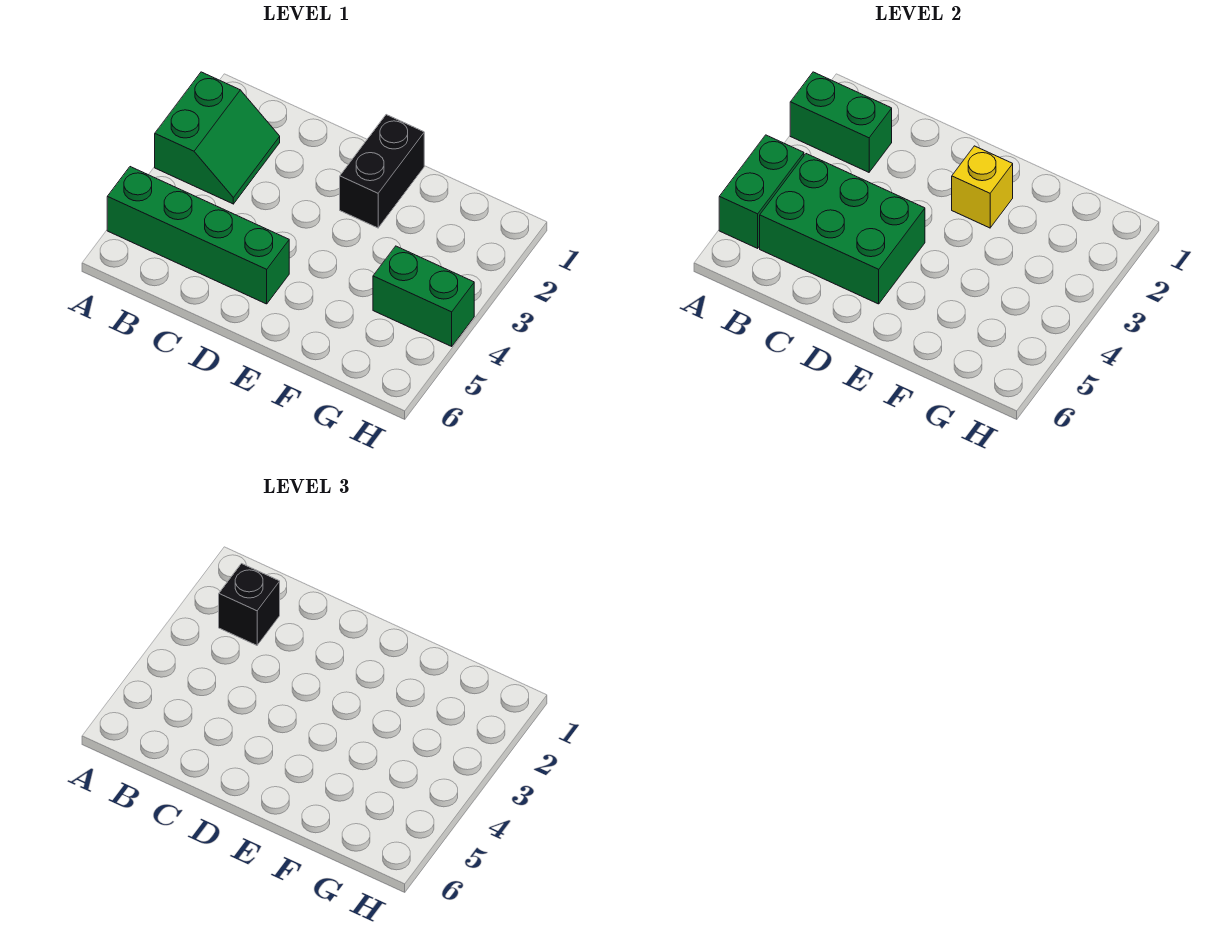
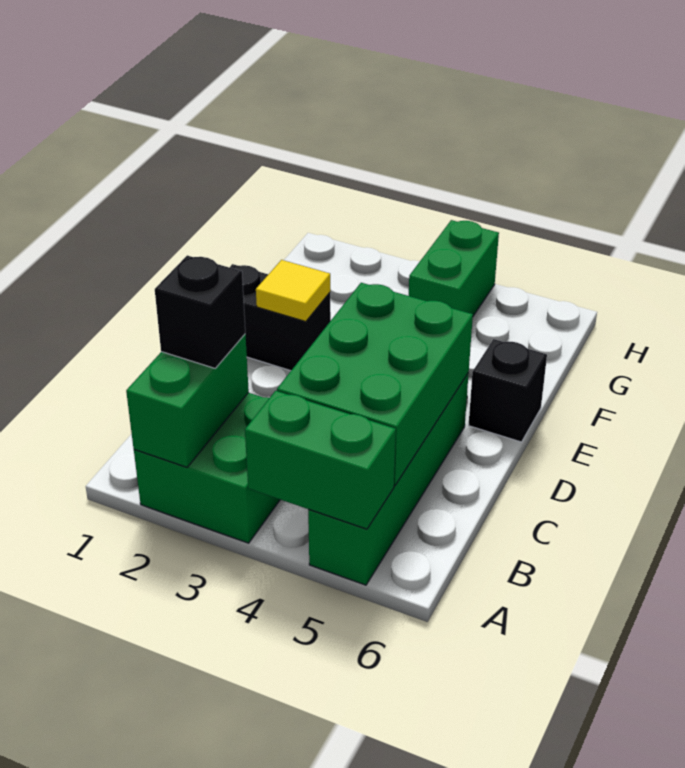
green 2x2 slope [155,72,280,204] -> green 2x2 brick [134,393,280,543]
yellow 1x1 brick [952,146,1013,228] -> yellow 1x1 tile [256,260,330,322]
none -> black 1x1 brick [468,339,547,442]

